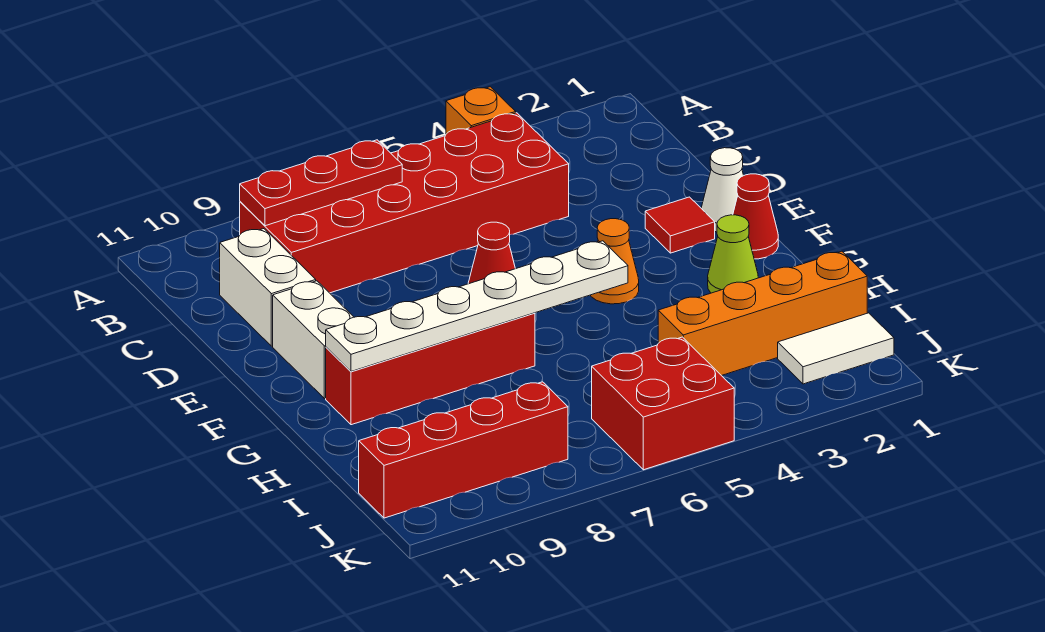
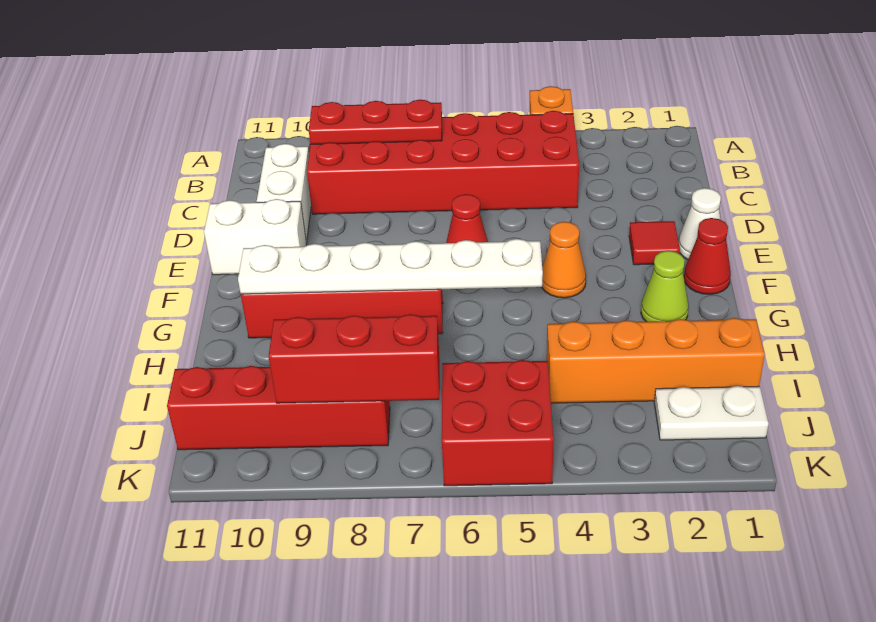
white 1x2 brick [273,281,353,399] -> white 1x2 brick turned to [204,199,307,275]
white 1x2 tile [778,313,894,384] -> white 1x2 plate [654,386,768,440]
none -> red 1x3 brick [269,314,440,403]

